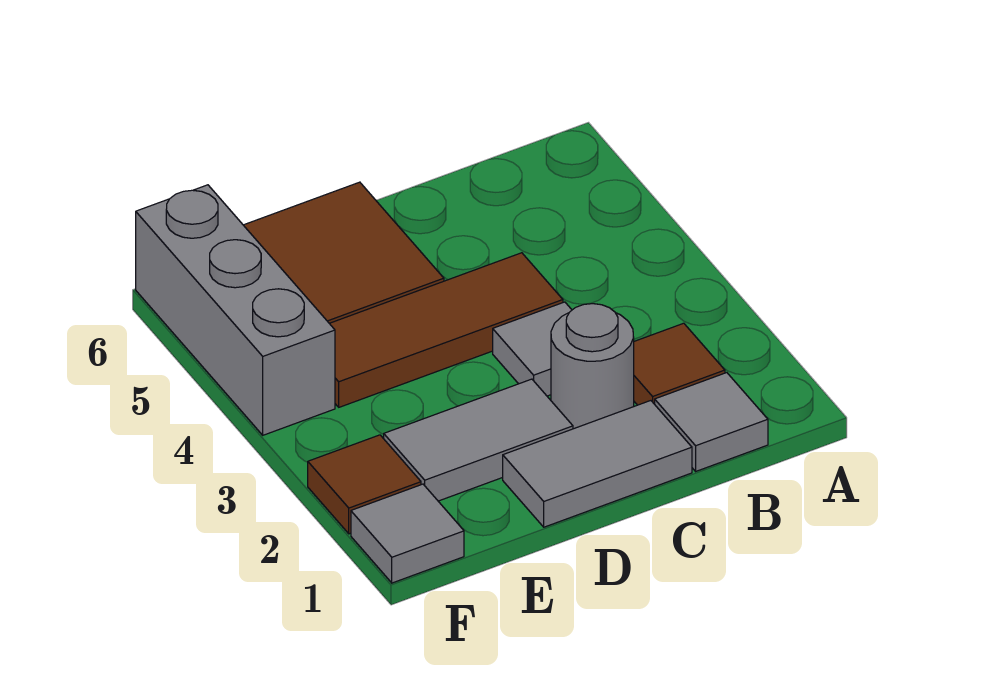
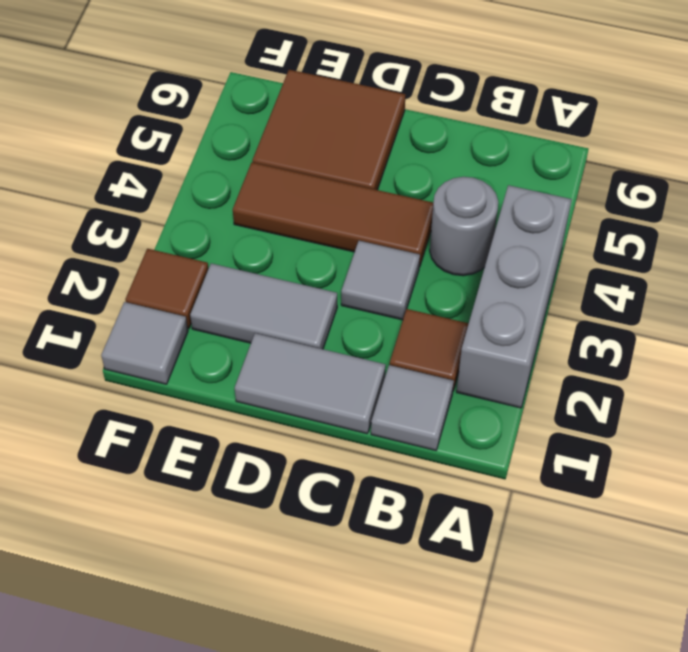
grey 1x1 round brick [551,304,634,429] -> grey 1x1 round brick moved to [430,177,498,276]
grey 1x3 brick [136,185,335,435] -> grey 1x3 brick moved to [457,185,572,408]

